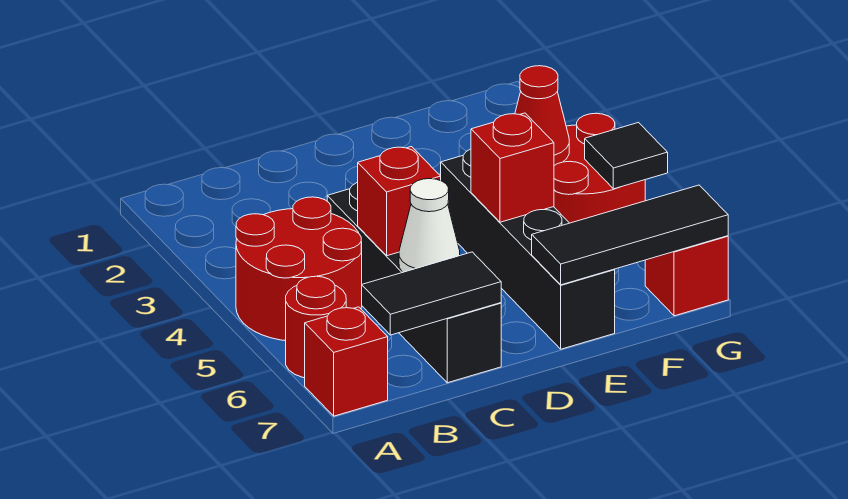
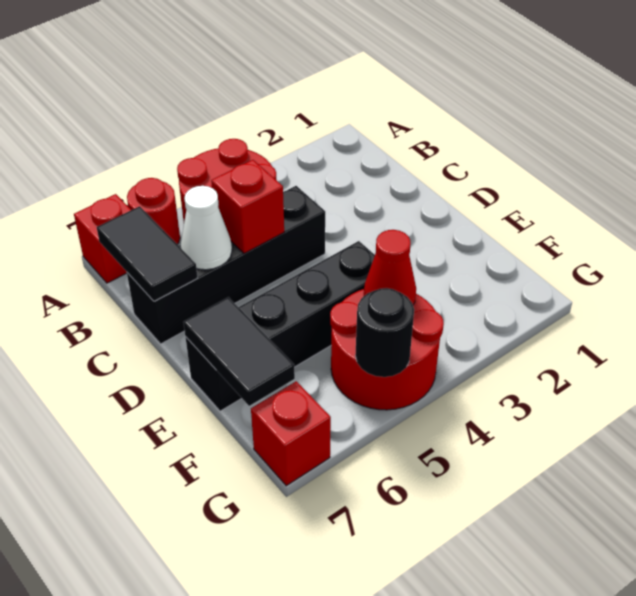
red 1x1 brick [471,113,554,222] -> none
black 1x3 tile [532,185,728,285] -> black 1x2 tile [184,297,295,406]
black 1x1 tile [585,123,668,189] -> black 1x1 round brick [355,288,414,377]

